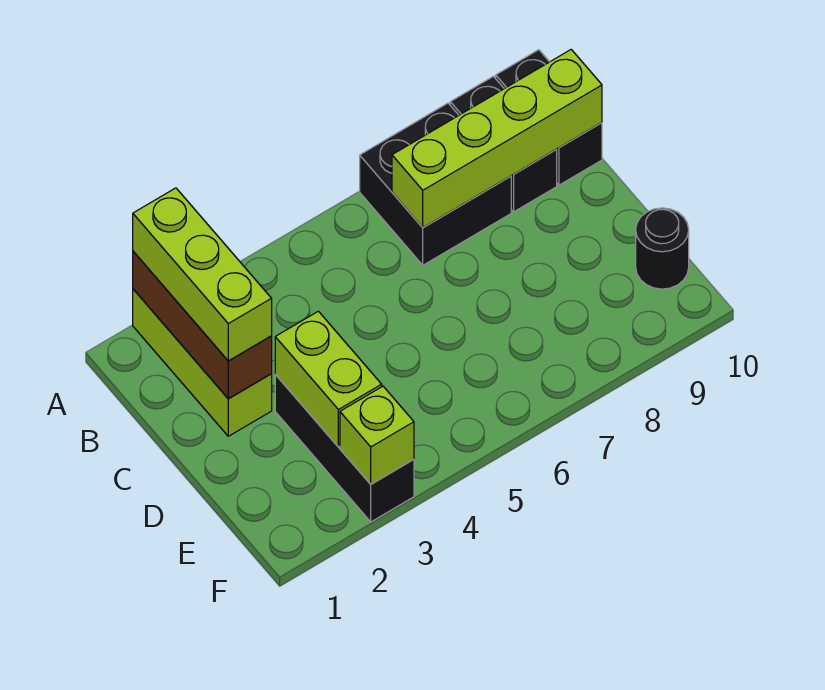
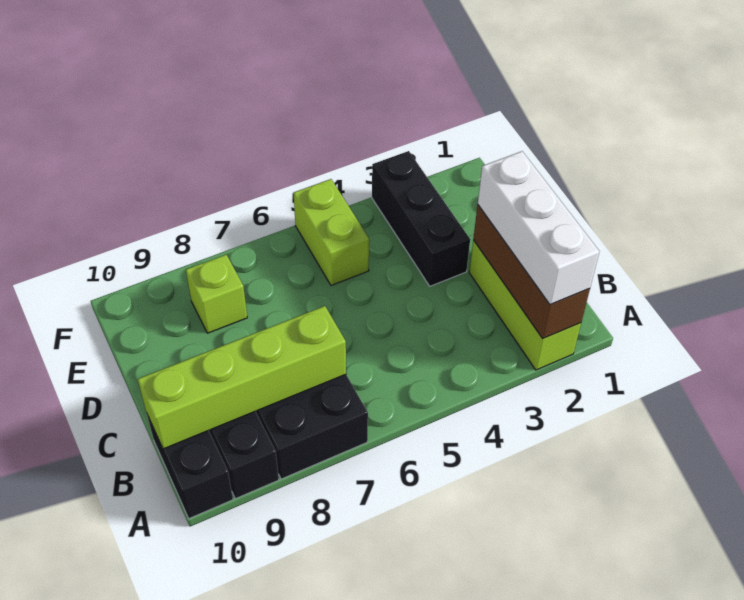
lime 1x3 brick [133,188,272,361] -> white 1x3 brick [478,151,599,305]
lime 1x2 brick [275,311,382,447] -> lime 1x2 brick moved to [293,179,369,286]
black 1x1 round brick [636,208,689,289] -> none
lime 1x1 brick [340,386,414,484] -> lime 1x1 brick moved to [186,255,247,333]

